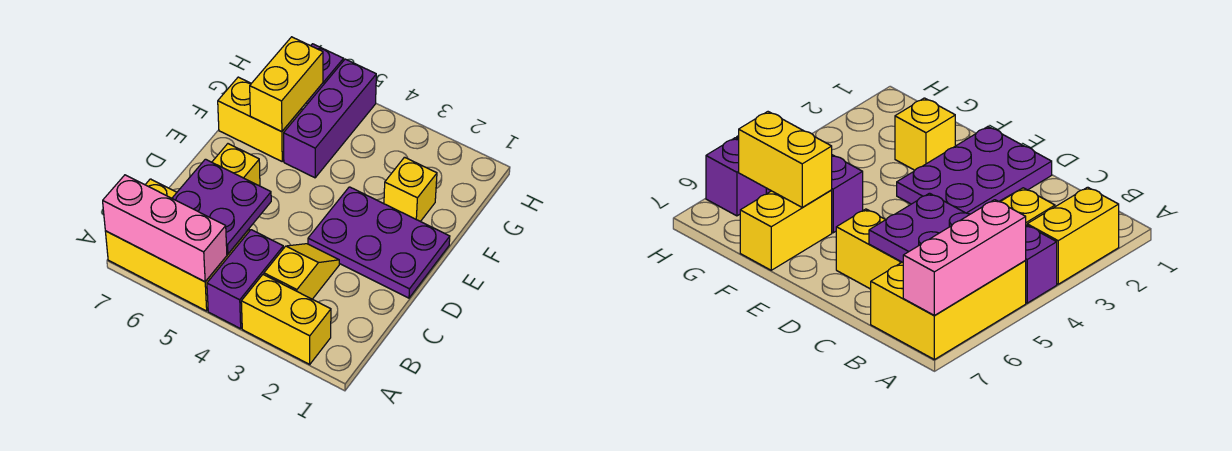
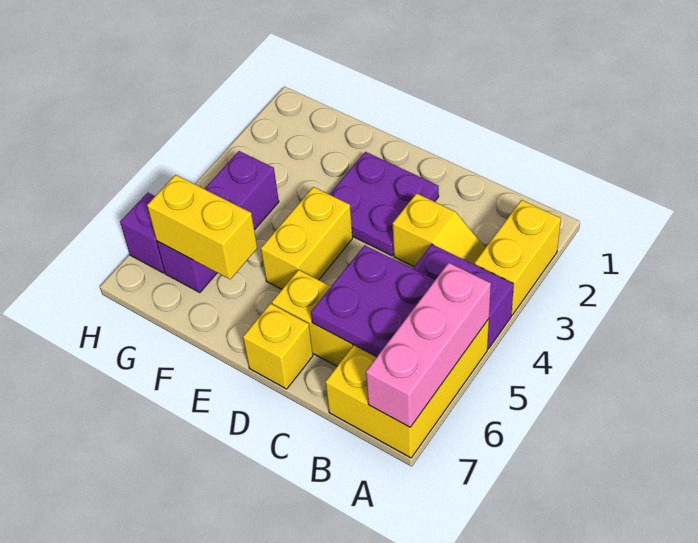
yellow 1x2 slope [264,244,339,299] -> yellow 1x2 slope turned to [393,193,485,267]
purple 2x3 plate [308,187,450,298] -> purple 2x2 plate [329,152,439,256]
yellow 1x1 brick [384,157,437,221] -> yellow 1x1 brick moved to [243,304,313,389]
purple 1x3 brick [284,59,376,178] -> purple 1x3 brick turned to [157,151,279,293]
yellow 1x2 brick [218,77,302,161] -> yellow 1x2 brick moved to [261,187,353,289]

